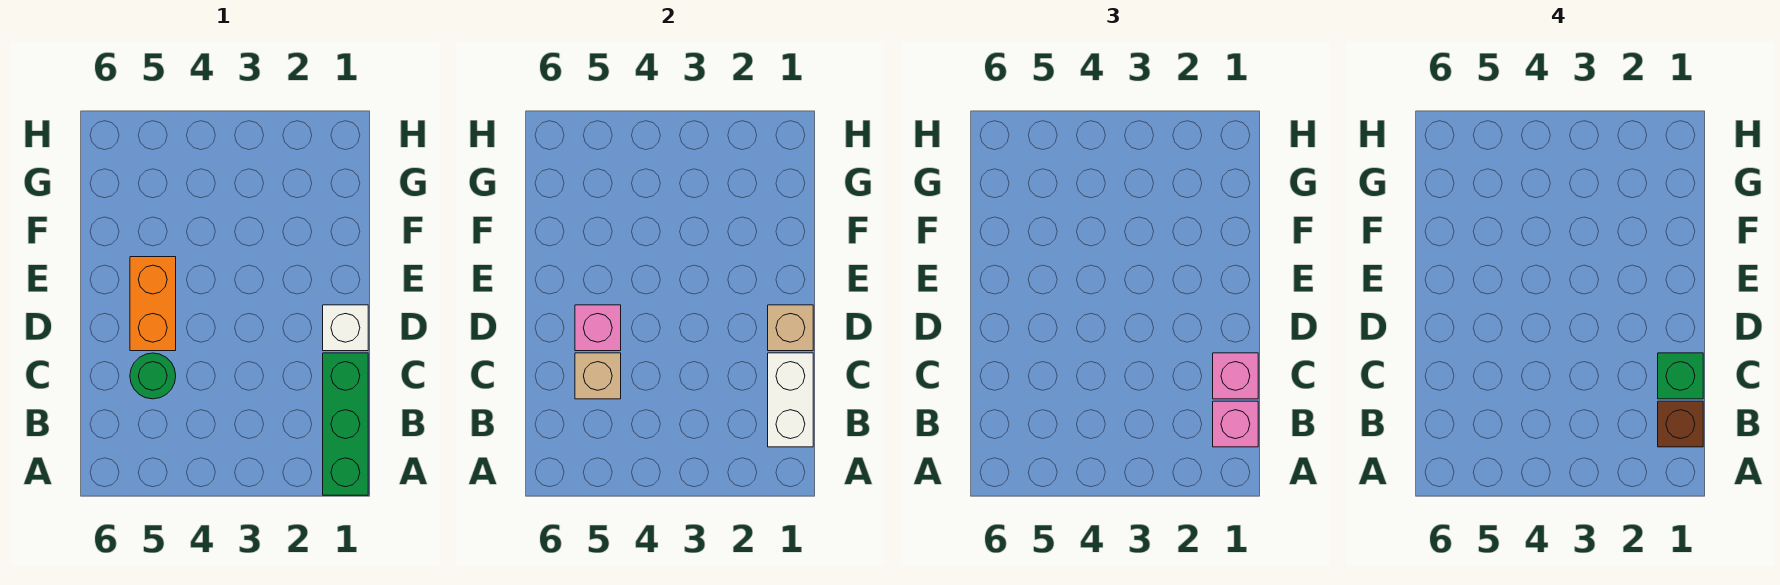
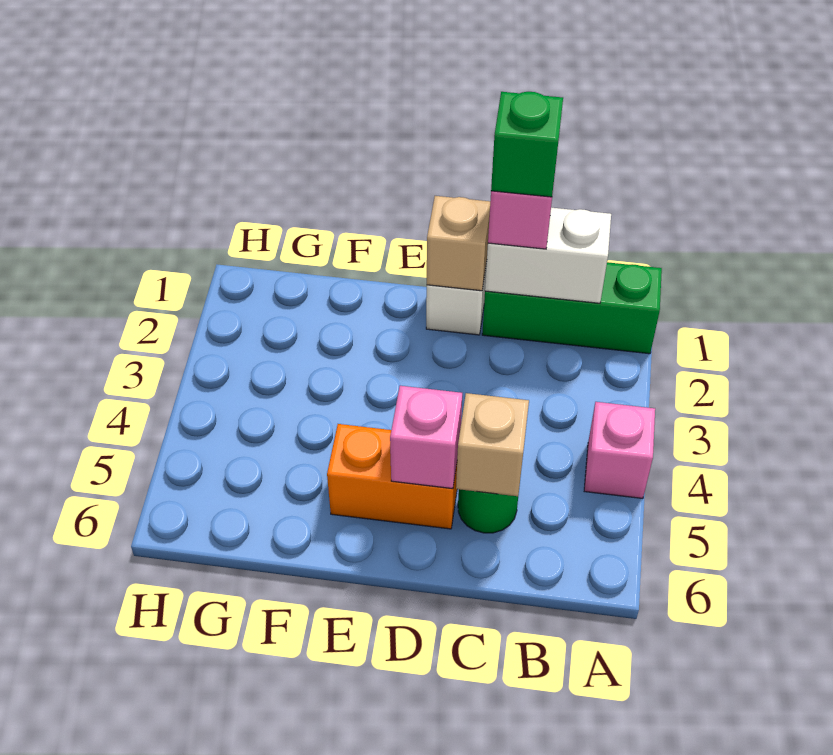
pink 1x1 brick [1213,401,1258,447] -> pink 1x1 brick moved to [584,402,655,498]
brown 1x1 brick [1658,401,1703,447] -> none

